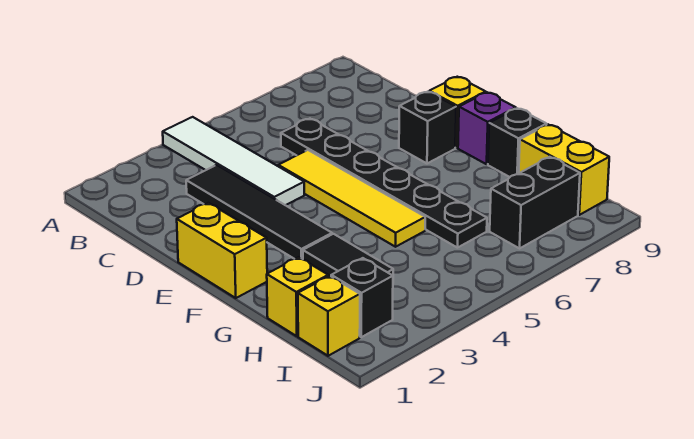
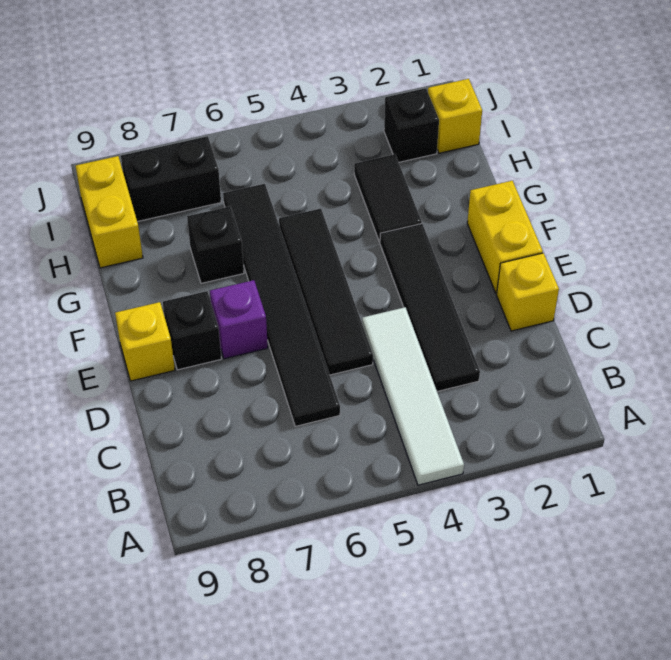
black 1x6 plate [281,119,487,248] -> black 1x6 tile [223,184,340,426]
yellow 1x4 tile [278,150,425,247] -> black 1x4 tile [279,209,373,375]
purple 1x1 brick [458,92,516,164] -> purple 1x1 brick moved to [210,280,268,359]
black 1x1 brick [488,108,547,177] -> black 1x1 brick moved to [187,206,244,283]
yellow 1x1 brick [267,257,328,336] -> yellow 1x1 brick moved to [497,253,559,331]

